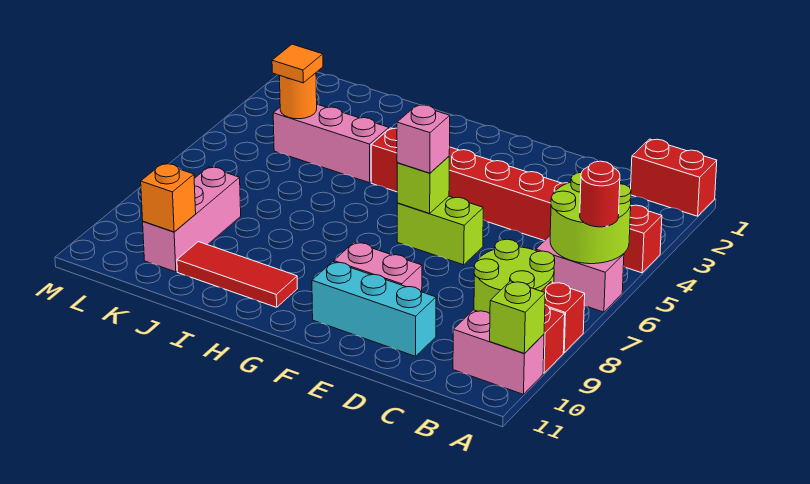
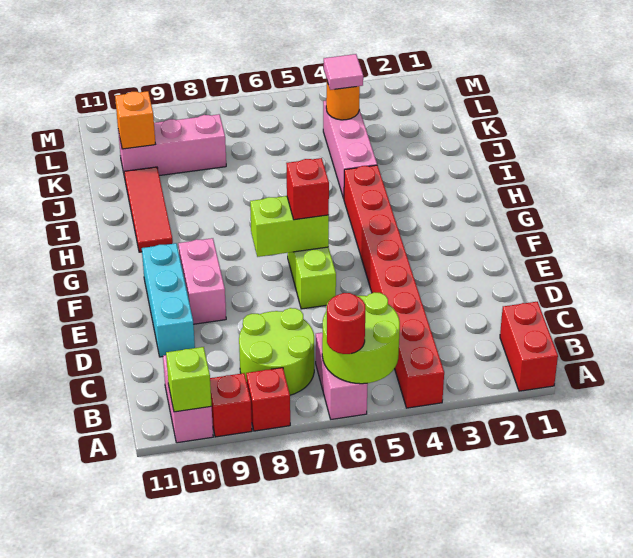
lime 1x1 brick [397,157,449,213] -> lime 1x2 brick [250,196,329,257]
pink 1x1 brick [397,105,450,173] -> red 1x1 brick [286,158,329,220]
orange 1x1 tile [272,44,323,83] -> pink 1x1 tile [324,54,363,90]

